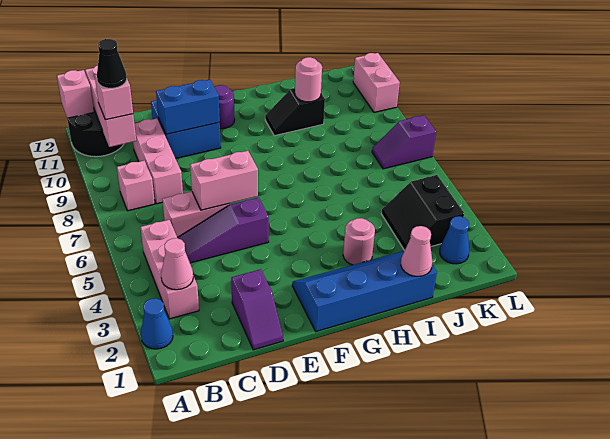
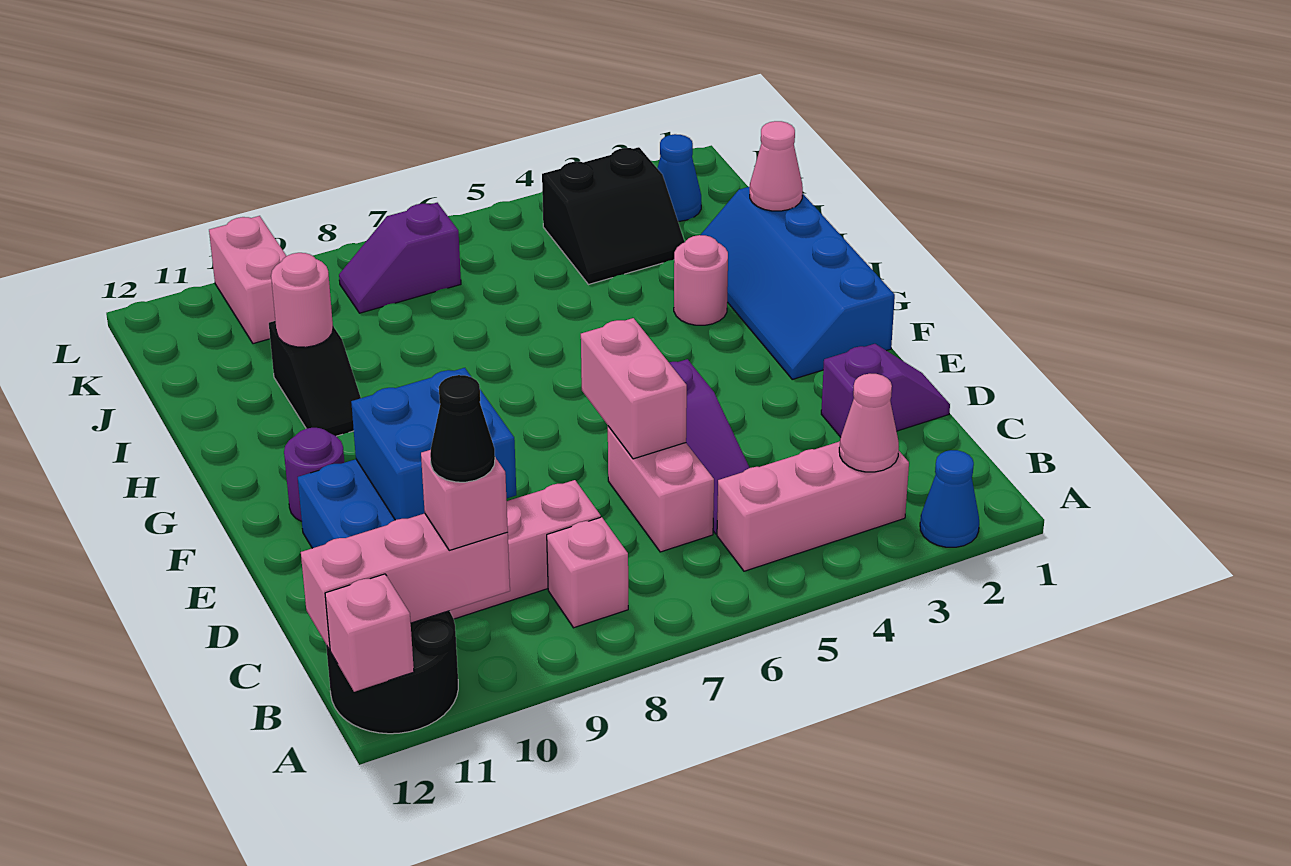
blue 1x2 brick [156,80,220,134] -> blue 2x2 brick [351,368,516,520]
purple 1x2 slope [372,115,436,169] -> purple 1x2 slope turned to [339,203,461,313]
pink 1x2 brick [353,53,400,112] -> pink 1x2 brick turned to [209,216,286,344]

